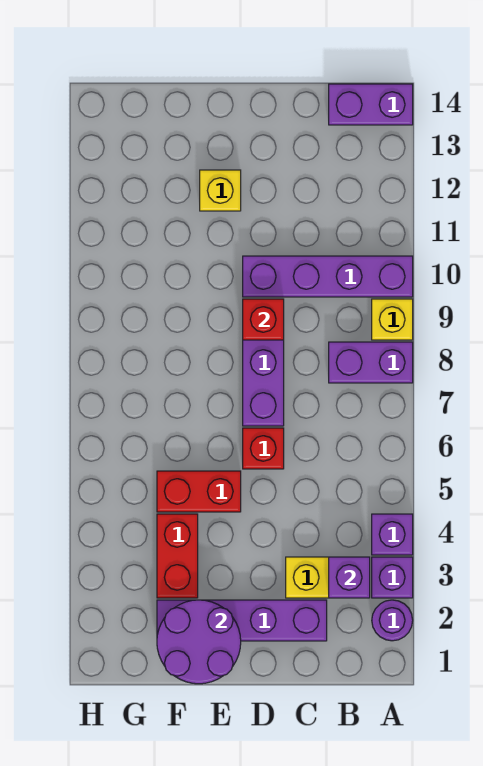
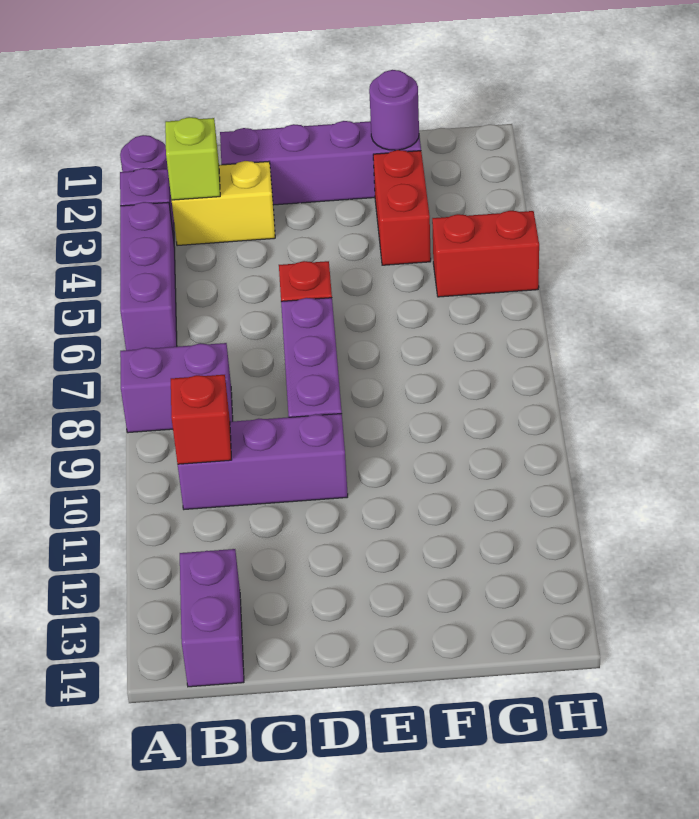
purple 1x1 brick [372,514,413,555] -> purple 1x3 brick [120,202,177,350]
yellow 1x1 brick [372,299,413,340] -> none
purple 1x4 brick [243,256,413,297] -> purple 1x3 brick [178,414,348,509]
purple 1x2 brick [329,84,413,125] -> purple 1x2 brick turned to [180,549,244,687]
purple 1x1 brick [329,557,370,598] -> lime 1x1 brick [165,117,220,200]
red 1x1 brick [243,299,284,340] -> red 1x1 brick moved to [171,375,231,464]
purple 2x2 round brick [157,600,241,684] -> purple 1x1 round brick [369,70,419,150]
red 1x2 brick [157,471,241,512] -> red 1x2 brick moved to [432,211,539,297]
yellow 1x1 brick [200,170,241,211] -> none

